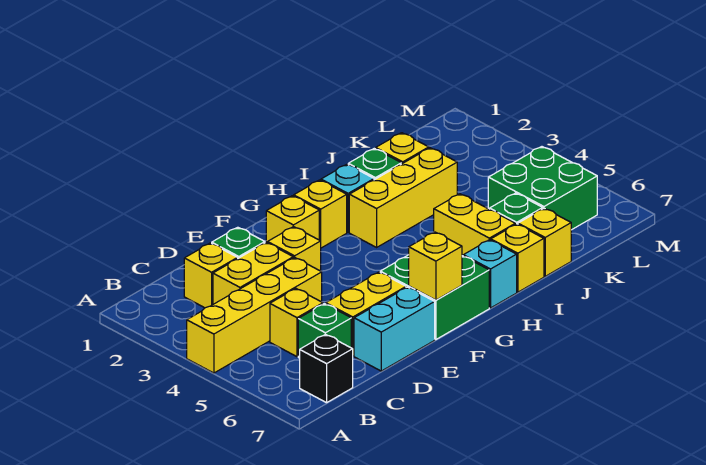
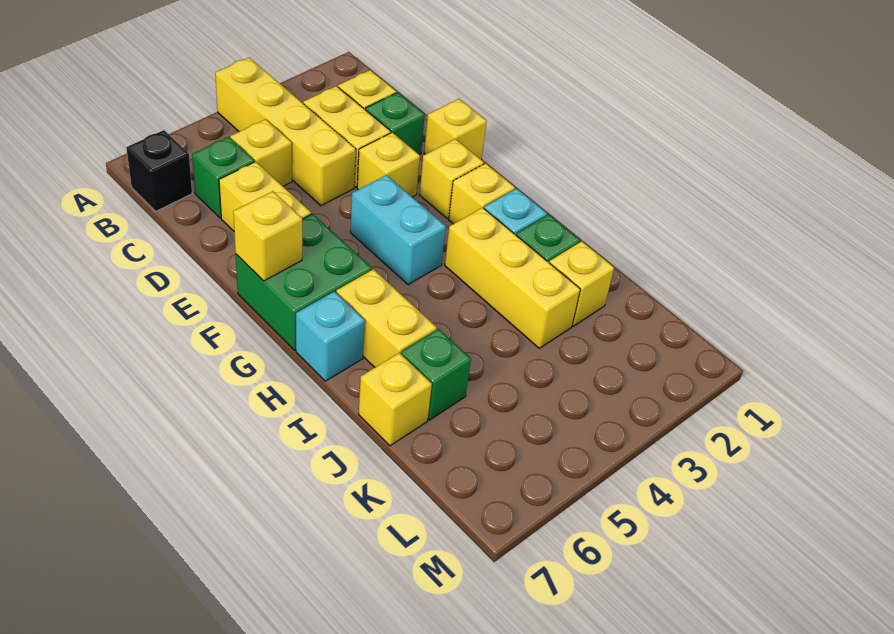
cyan 1x2 brick [354,287,435,371] -> cyan 1x2 brick moved to [350,175,446,285]
yellow 1x2 brick [434,194,515,256] -> yellow 1x2 brick turned to [336,269,437,367]
yellow 1x1 brick [491,224,544,292] -> yellow 1x1 brick moved to [424,99,487,160]
green 2x2 brick [488,147,597,230] -> none

